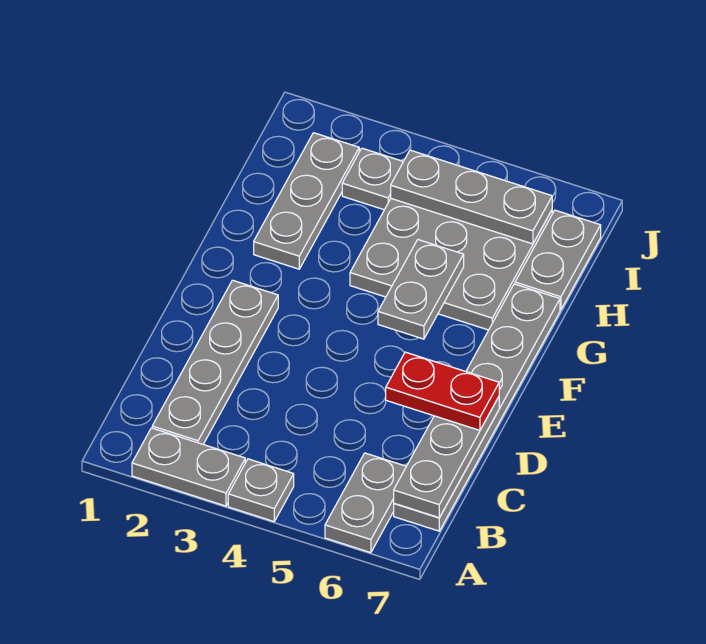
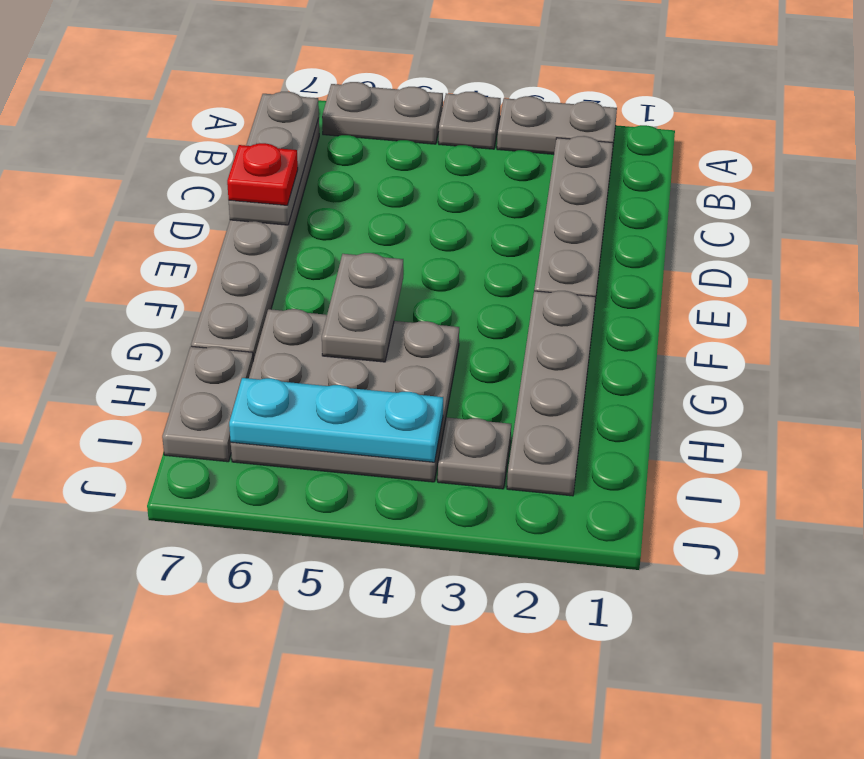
grey 1x2 plate [325,453,406,553] -> grey 1x2 plate turned to [322,82,443,144]
red 1x2 plate [386,352,499,430] -> red 1x1 plate [227,143,298,205]
grey 1x3 plate [254,133,359,269] -> grey 1x4 plate [507,291,595,496]
grey 1x3 plate [391,150,552,244] -> cyan 1x3 plate [229,378,443,462]

